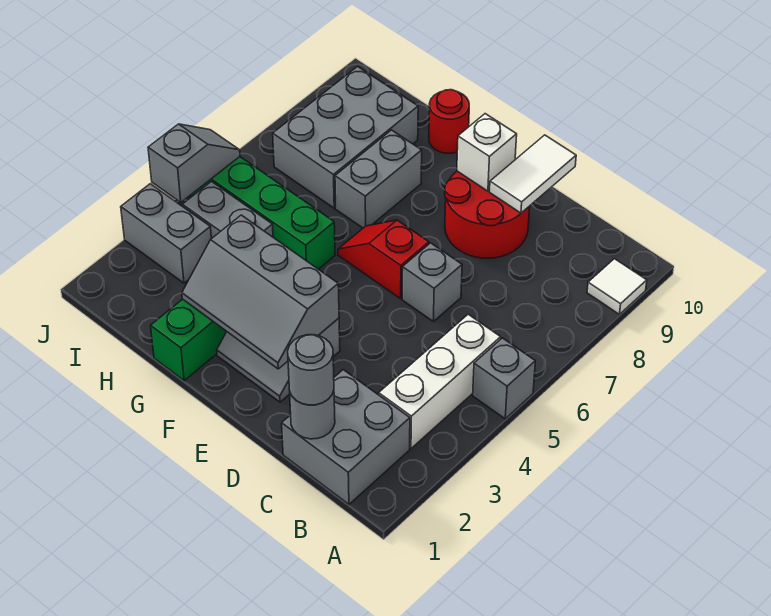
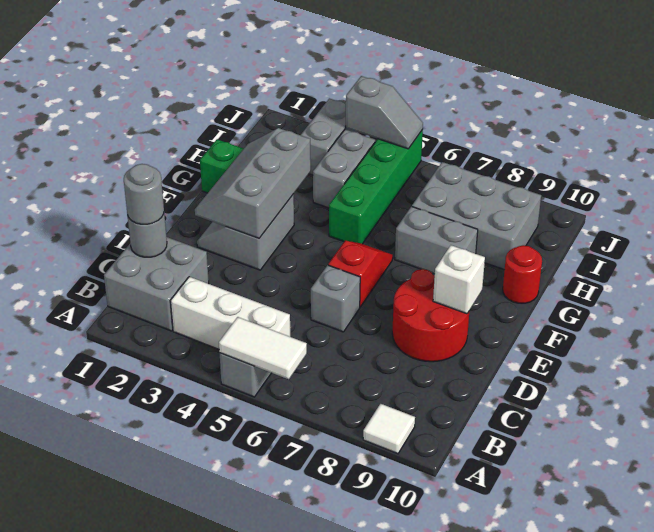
white 1x2 tile [490,135,576,213] -> white 1x2 tile moved to [219,317,307,379]

